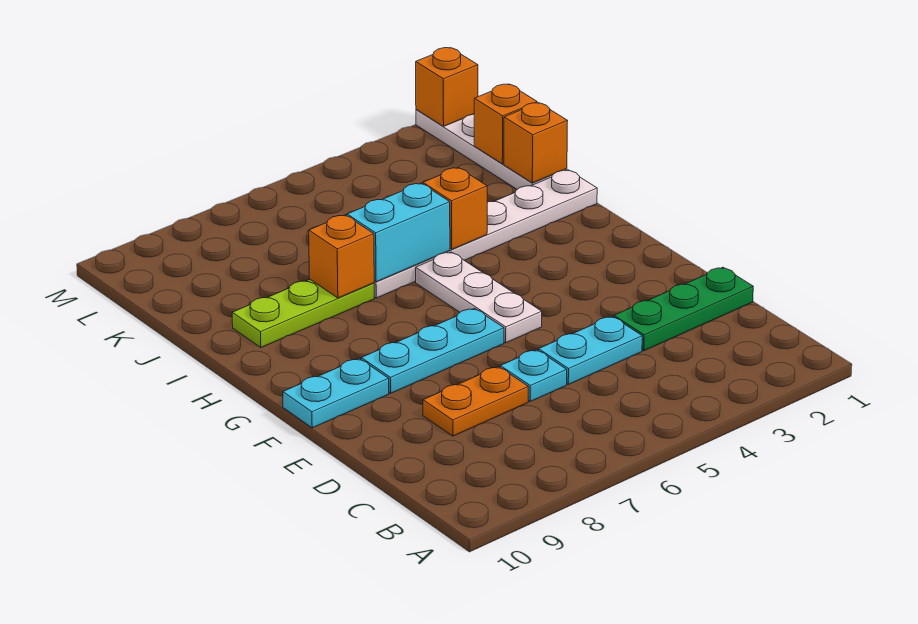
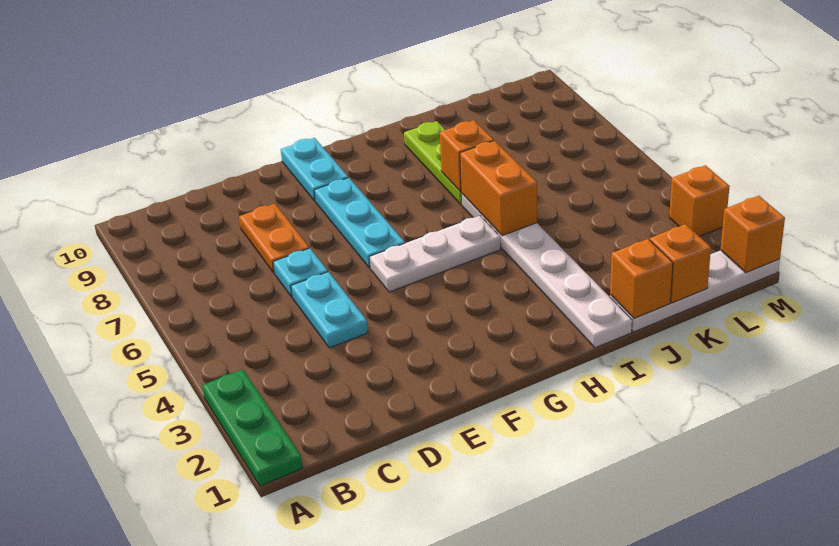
green 1x3 plate [614,267,753,351] -> green 1x3 plate moved to [202,370,303,486]
orange 1x1 brick [423,168,487,249] -> orange 1x1 brick moved to [669,165,730,236]
cyan 1x2 brick [347,183,450,282] -> orange 1x2 brick [460,141,537,236]

